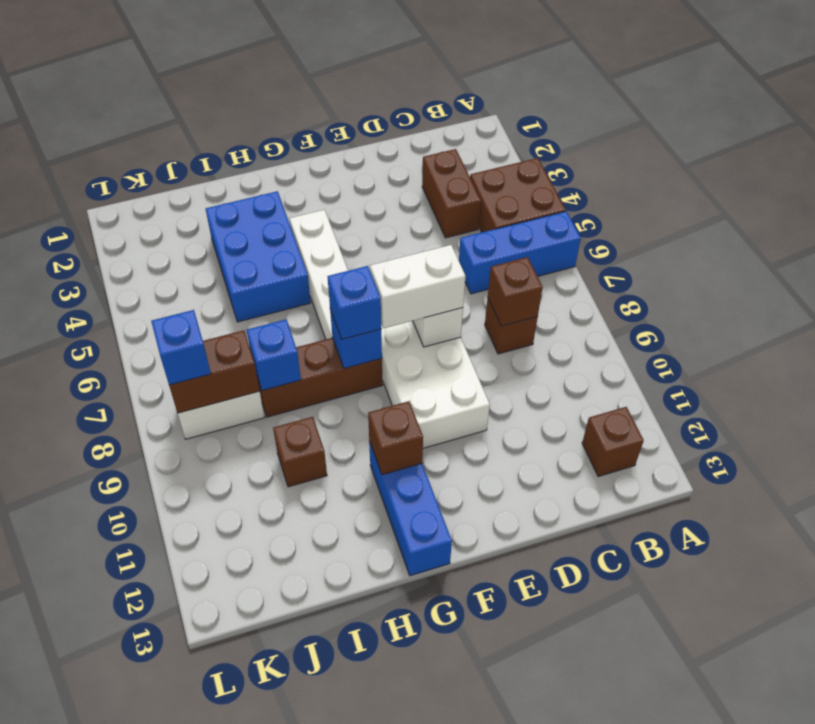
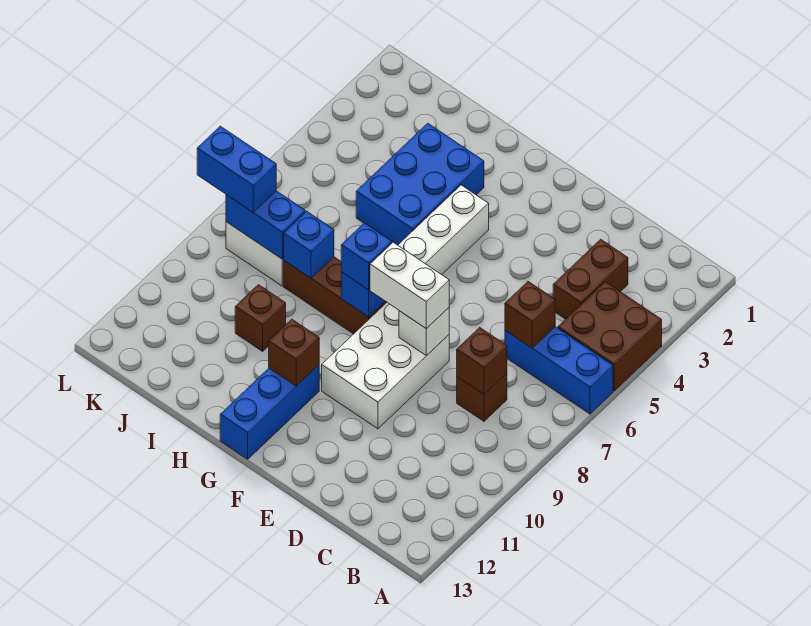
brown 1x1 brick [582,407,644,477] -> brown 1x1 brick moved to [505,282,555,348]
brown 1x2 brick [169,330,260,413] -> blue 1x2 brick [226,191,305,259]
blue 1x1 brick [151,310,211,385] -> blue 1x2 brick [197,126,276,212]

